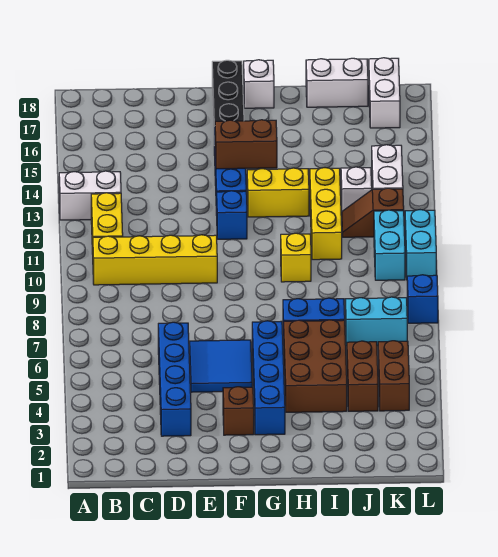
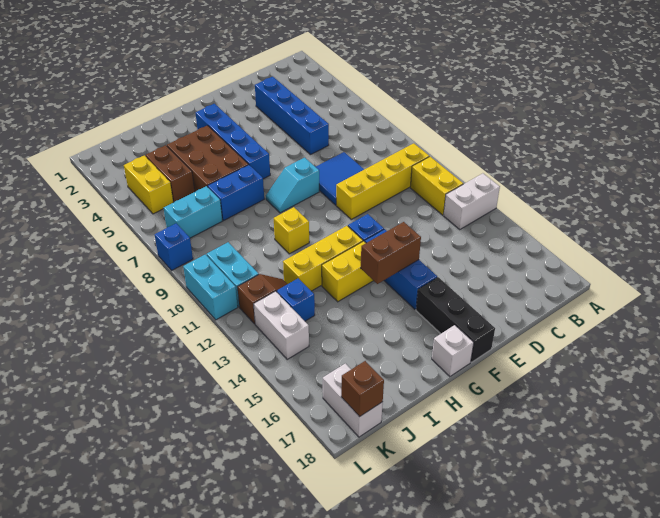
blue 2x2 tile [190,340,252,392] -> blue 2x2 tile moved to [316,152,364,205]
brown 1x1 brick [223,387,254,435] -> brown 1x1 brick moved to [341,361,384,417]
none -> cyan 1x2 slope [266,158,319,213]
yellow 1x3 brick [310,168,342,260] -> yellow 1x3 brick turned to [283,226,363,291]
white 1x2 brick [306,58,368,107] -> none
white 1x1 brick [341,167,372,211] -> blue 1x1 brick [277,278,315,321]
brown 1x2 brick [378,341,409,411] -> yellow 1x2 brick [124,155,173,214]

